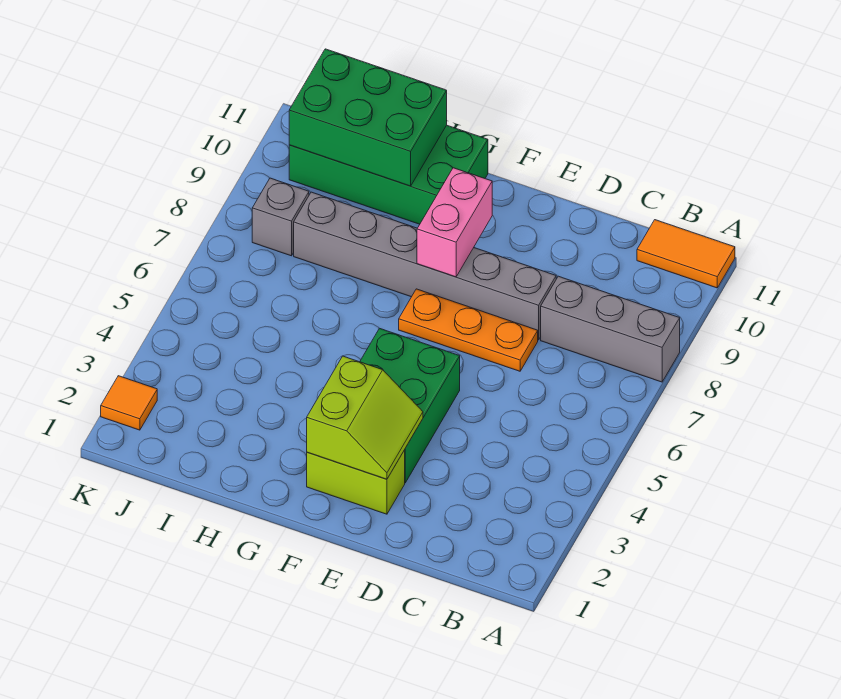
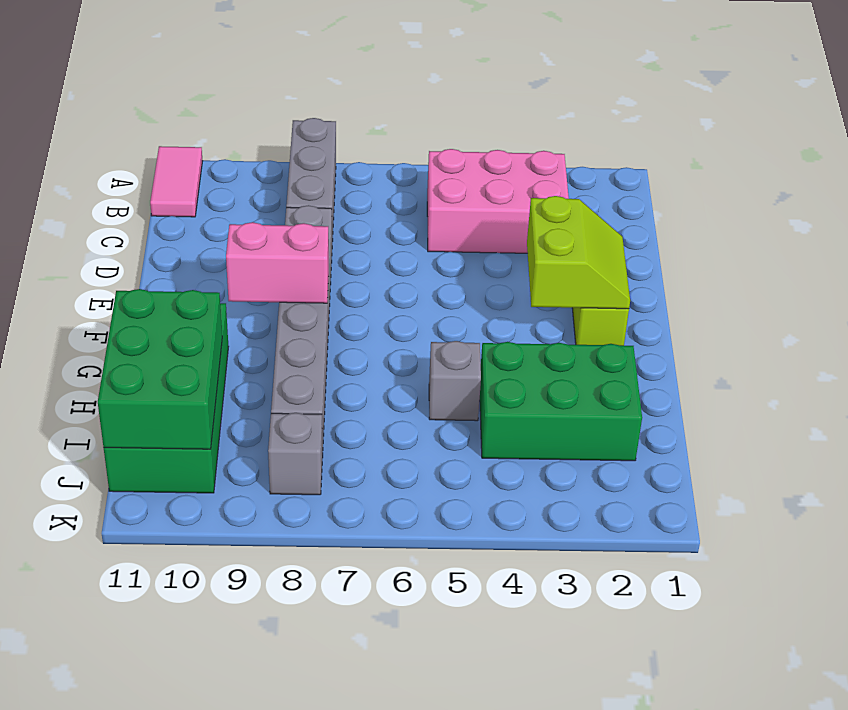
orange 1x2 tile [637,220,735,288] -> pink 1x2 tile [150,146,203,217]
none -> pink 2x3 brick [427,149,569,253]
orange 1x3 plate [399,289,538,371] -> none
lime 2x2 slope [307,356,423,479] -> lime 2x2 slope turned to [527,196,630,309]
green 2x3 brick [360,328,460,483] -> green 2x3 brick moved to [480,342,642,461]
none -> grey 1x1 brick [429,341,481,421]
orange 1x1 tile [101,376,157,430] -> none

